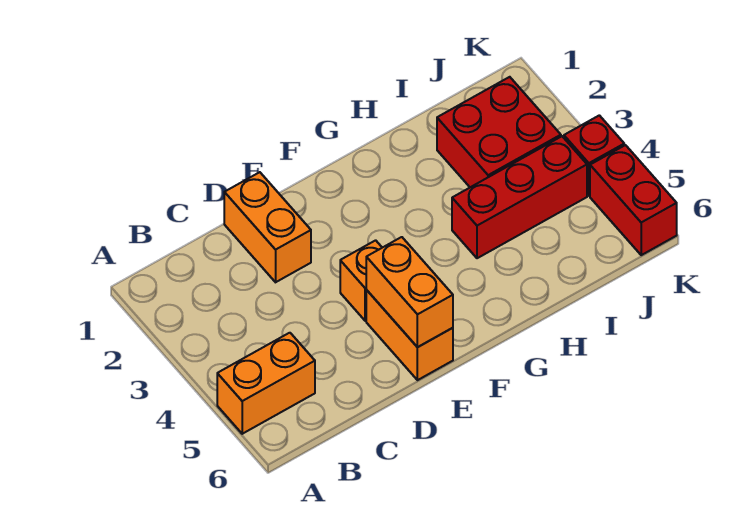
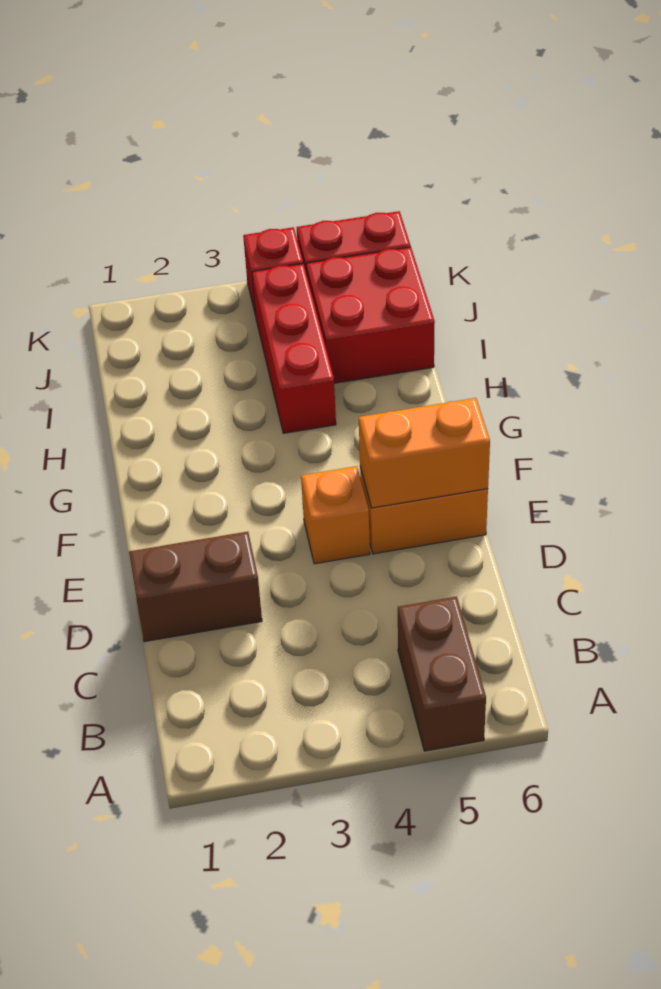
orange 1x2 brick [217,333,315,434] -> brown 1x2 brick [398,597,486,751]
orange 1x2 brick [224,172,311,282] -> brown 1x2 brick [129,532,262,642]
red 2x2 brick [437,77,561,187] -> red 2x2 brick moved to [306,247,435,383]

